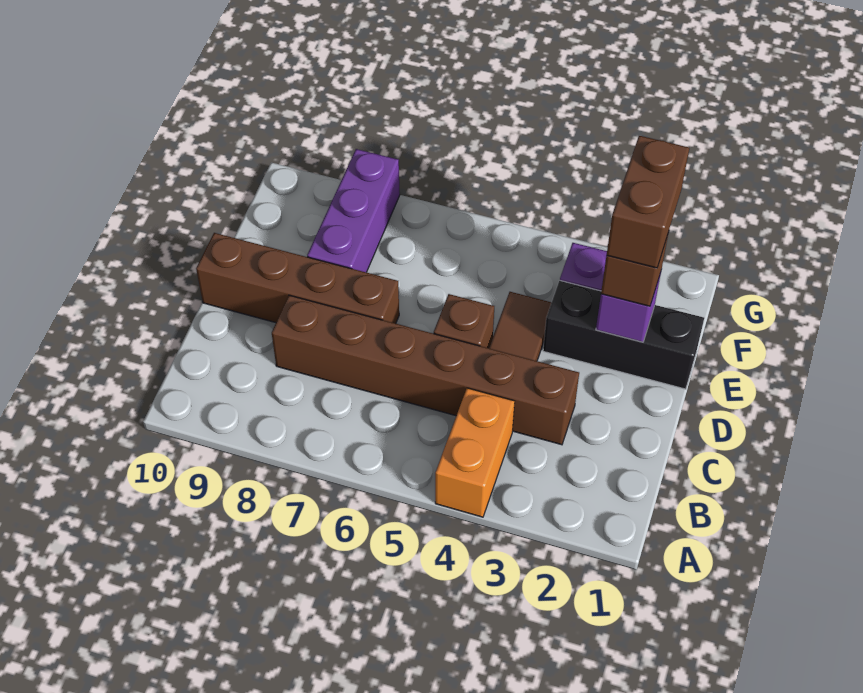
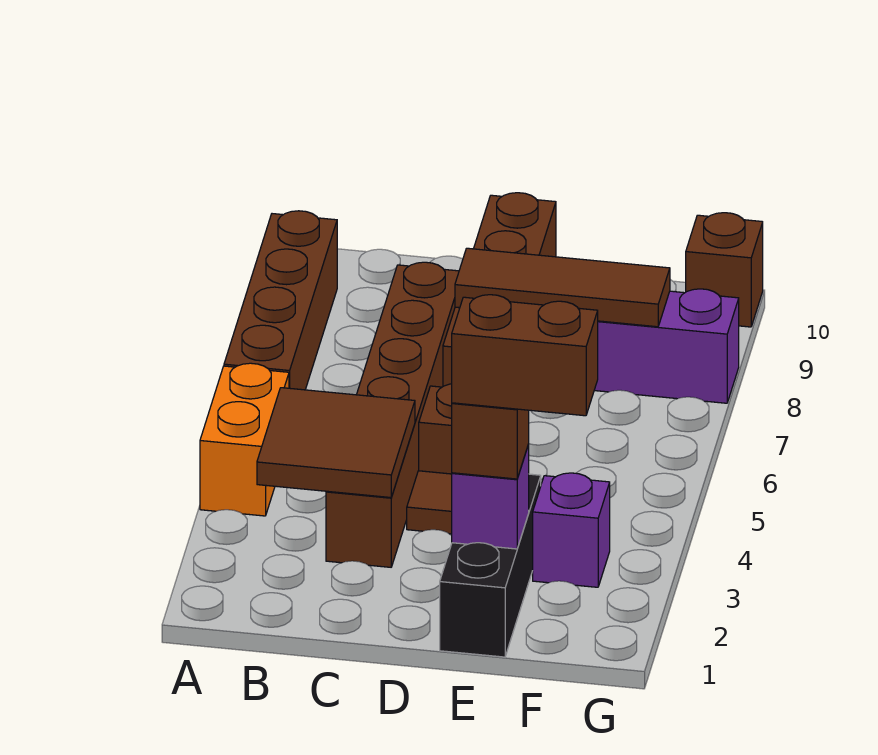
orange 1x2 brick [435,388,515,517] -> orange 1x2 brick turned to [200,363,289,516]
none -> brown 1x4 brick [224,211,337,390]
none -> brown 2x2 tile [257,388,415,497]
none -> brown 1x3 tile [455,248,670,327]
none -> brown 1x1 brick [686,213,763,327]

